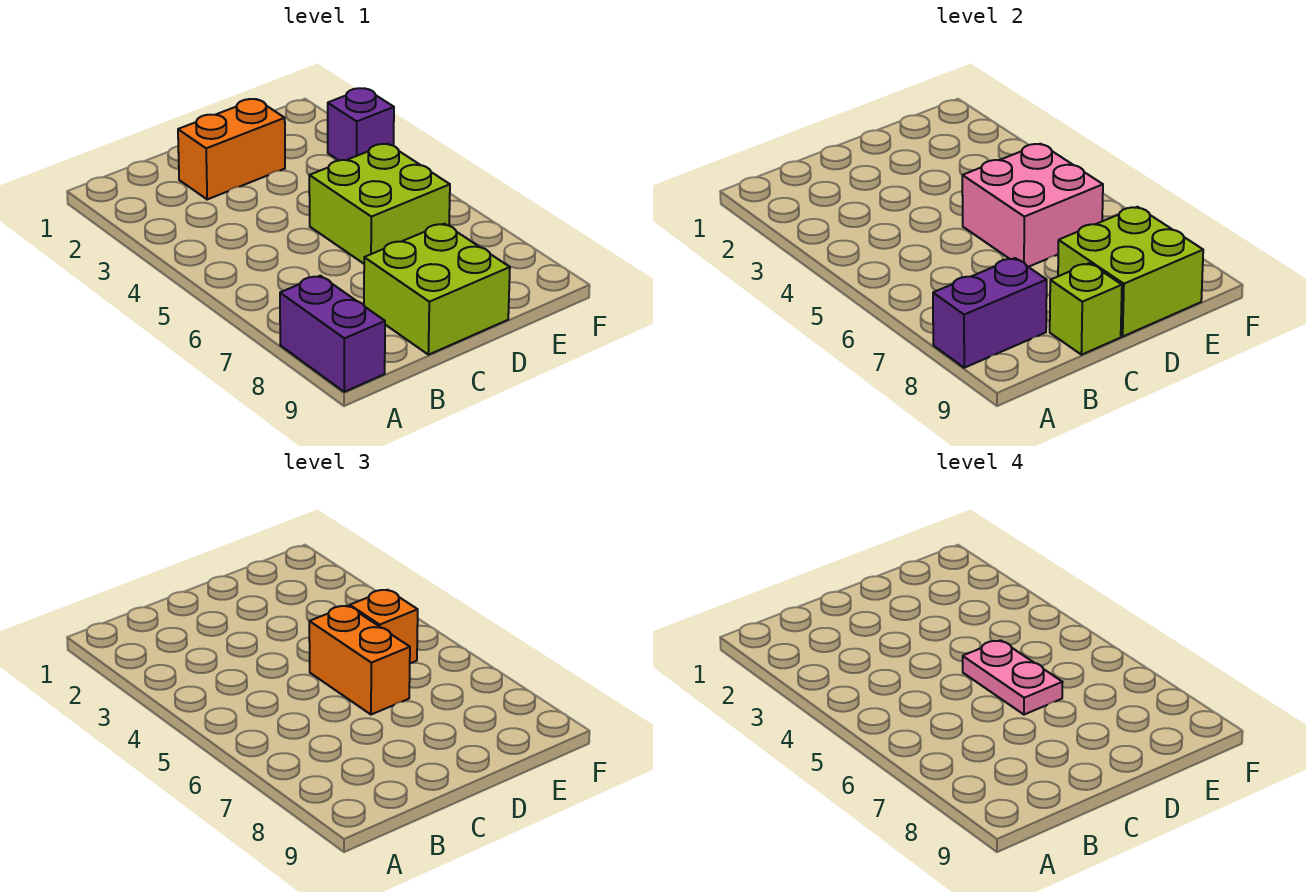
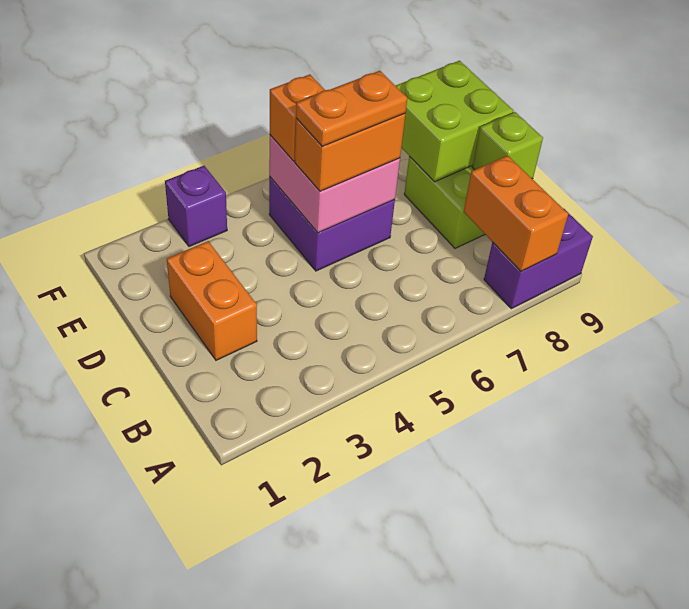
purple 1x2 brick [933,258,1047,368] -> orange 1x2 brick [464,155,568,271]
lime 2x2 brick [309,144,450,264] -> purple 2x2 brick [269,177,395,271]
pink 1x2 plate [963,640,1063,715] -> orange 1x2 plate [296,71,407,146]

